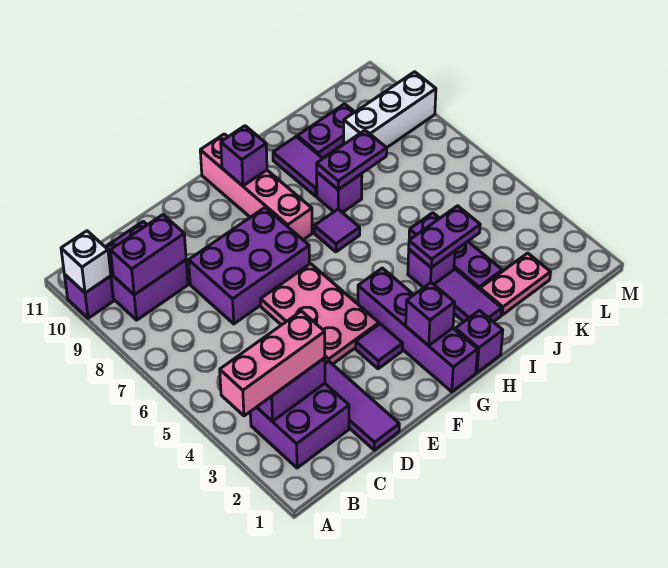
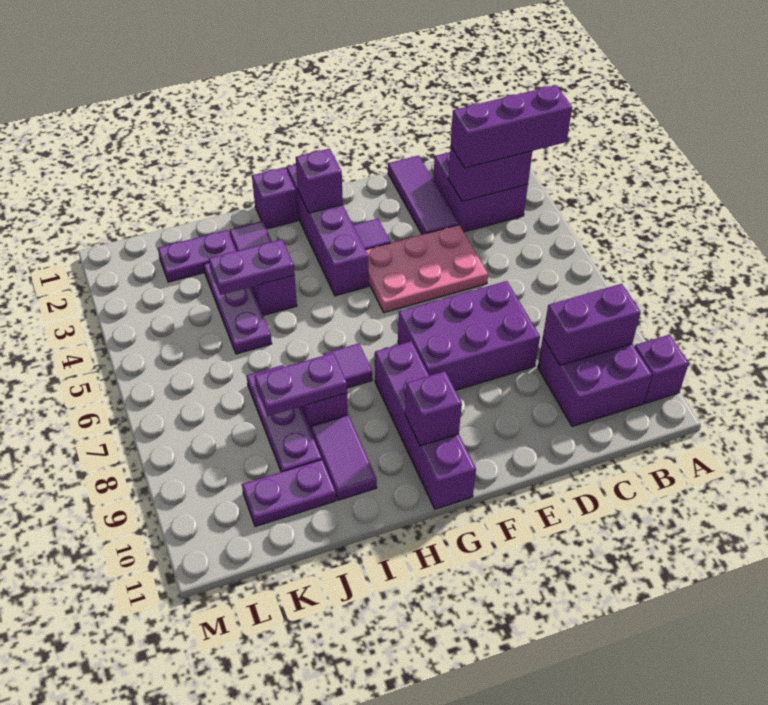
pink 1x3 brick [220,311,325,416] -> purple 1x3 brick [451,85,572,168]
white 1x1 brick [61,231,111,293] -> none
pink 2x3 plate [261,264,379,364] -> pink 2x3 plate turned to [366,225,488,313]
pink 1x4 brick [200,134,312,240] -> purple 1x4 brick [375,341,476,509]
pink 1x2 plate [480,253,551,315] -> purple 1x2 plate [158,230,236,282]
none -> purple 1x3 plate [247,365,322,472]
white 1x3 brick [344,72,436,148] -> none

